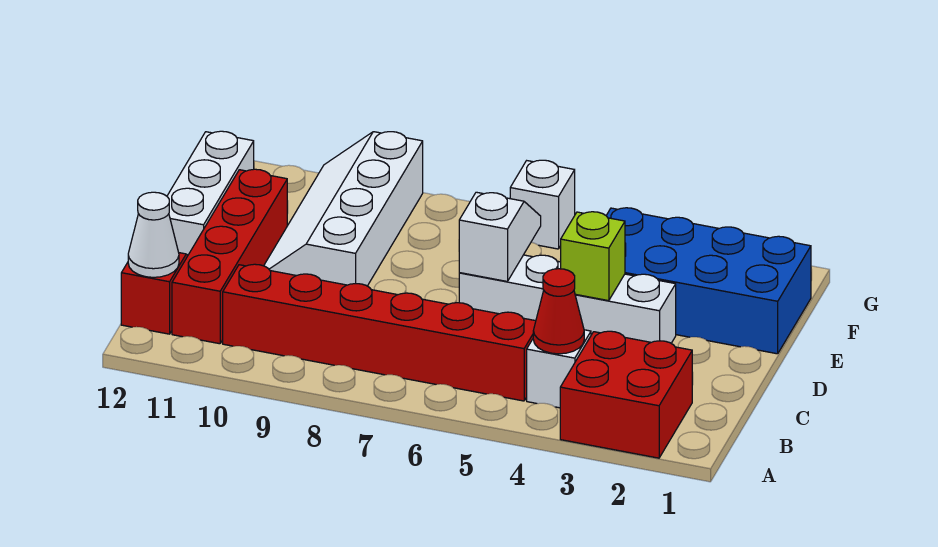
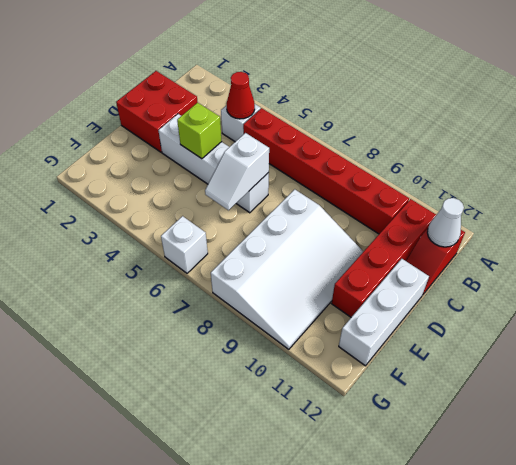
red 2x2 brick [560,331,692,458] -> red 2x2 brick moved to [116,71,198,152]
white 2x4 slope [264,132,423,286] -> white 3x4 slope [211,189,363,349]
blue 2x4 brick [606,208,811,354] -> none

